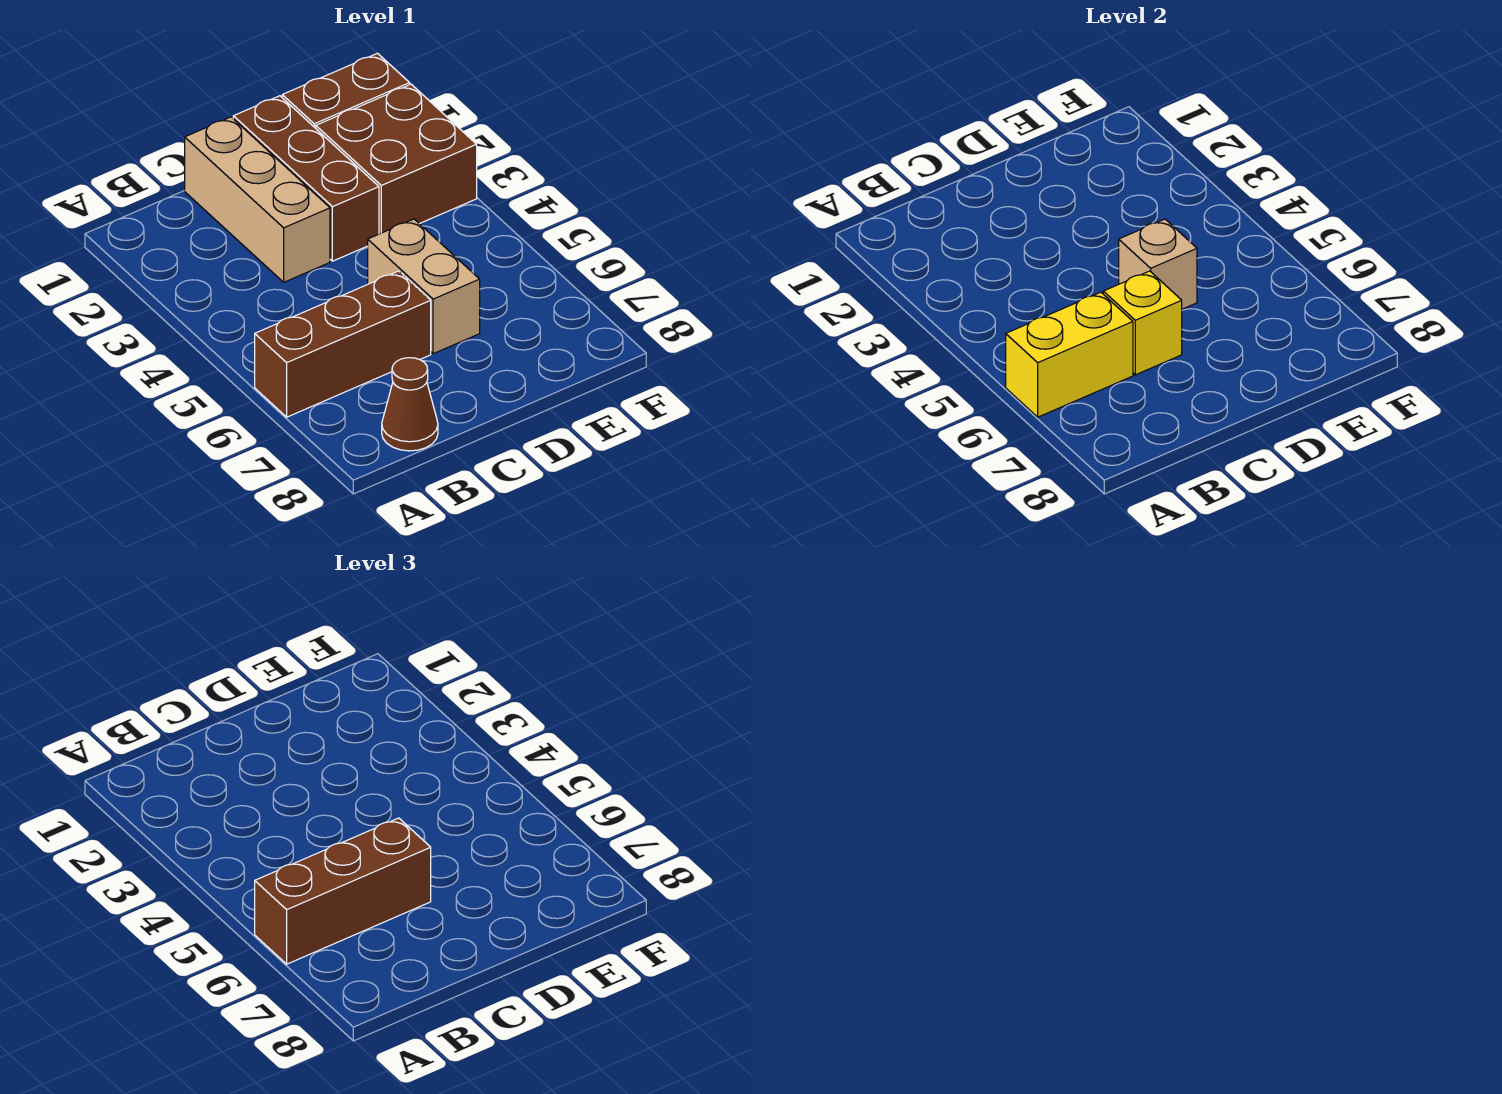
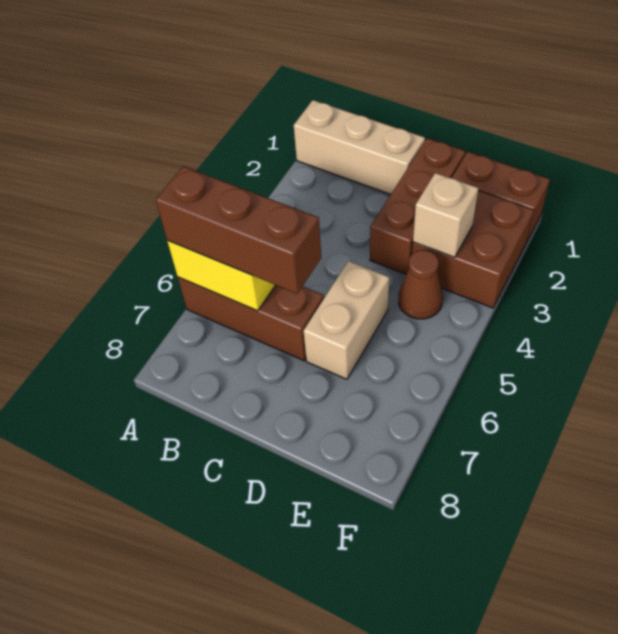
brown 1x1 cone [382,358,438,451] -> brown 1x1 cone moved to [399,250,443,319]
tan 1x3 brick [185,117,330,282] -> tan 1x3 brick turned to [294,100,425,195]
yellow 1x1 brick [1103,271,1182,375] -> none
tan 1x1 brick [1119,219,1197,309] -> tan 1x1 brick moved to [413,173,478,257]

